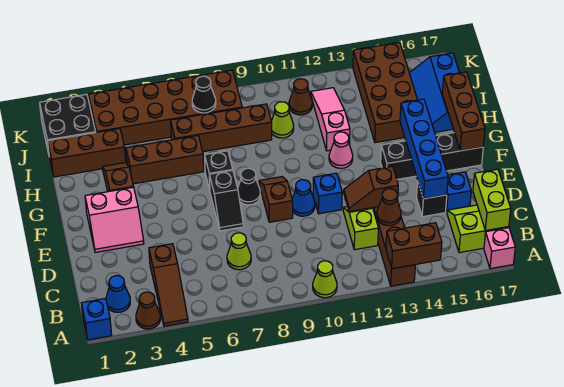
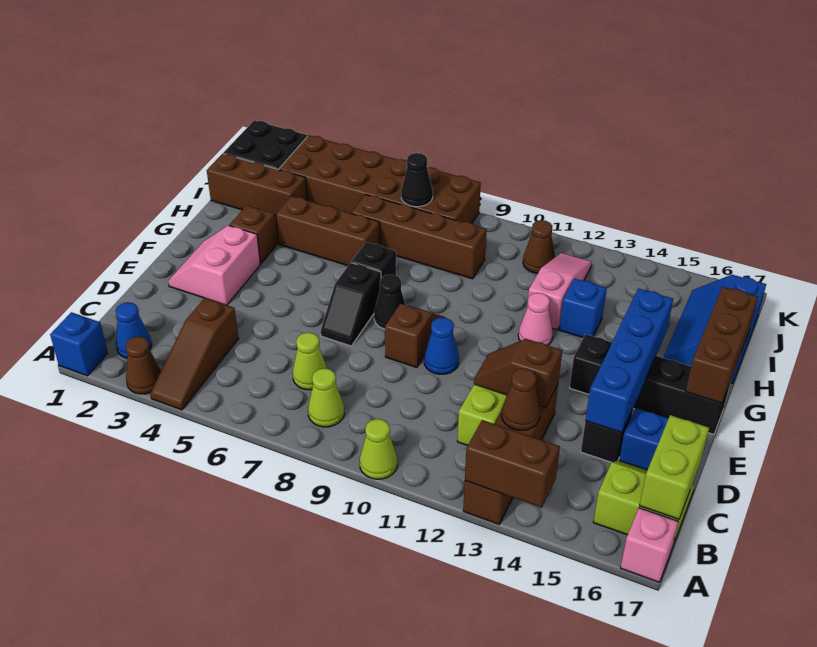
pink 2x2 slope [85,187,144,253] -> pink 2x2 slope turned to [168,225,260,305]
blue 1x1 brick [313,173,342,214] -> blue 1x1 brick moved to [559,279,607,338]
brown 2x4 brick [353,42,417,143] -> none
lime 1x1 cone [271,102,294,138] -> lime 1x1 cone moved to [308,368,344,427]

